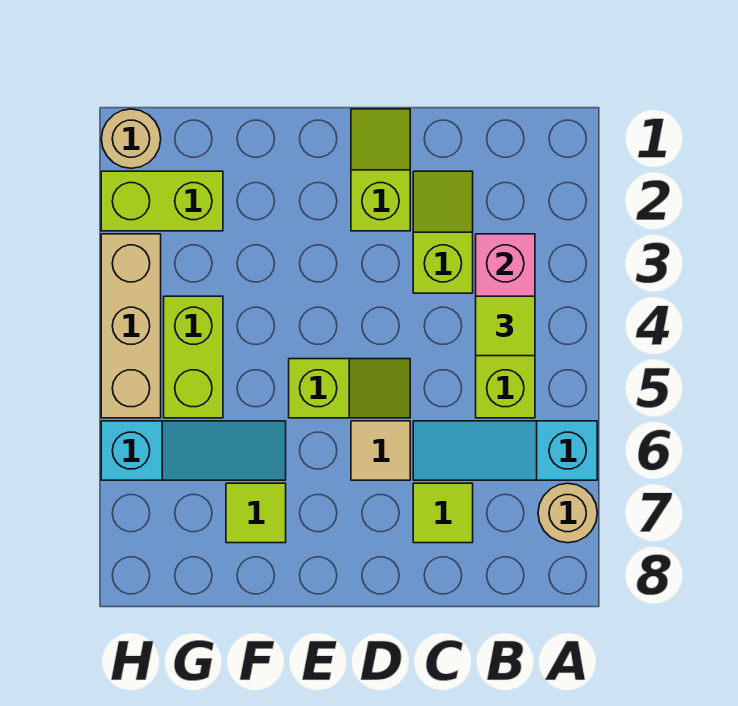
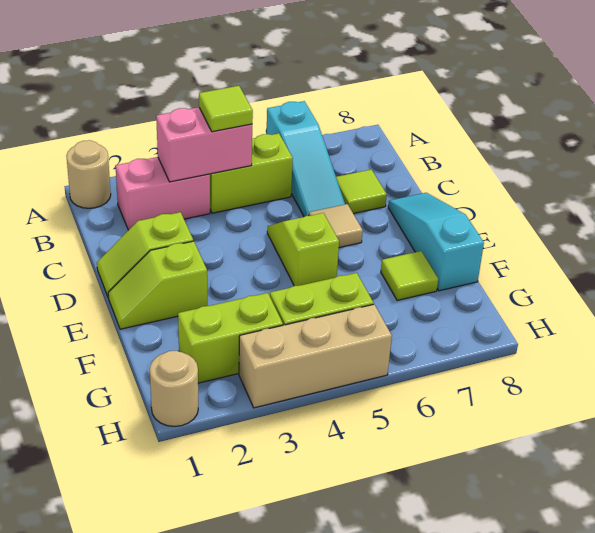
tan 1x1 round brick [538,483,597,543] -> tan 1x1 round brick moved to [66,140,111,208]
none -> pink 1x2 brick [115,157,210,230]
lime 1x2 slope [413,171,473,293] -> lime 1x2 slope moved to [108,241,207,329]
cyan 1x3 slope [101,421,286,480] -> cyan 1x3 slope moved to [388,193,484,291]
lime 1x2 brick [101,171,223,231] -> lime 1x2 brick turned to [178,293,283,383]

